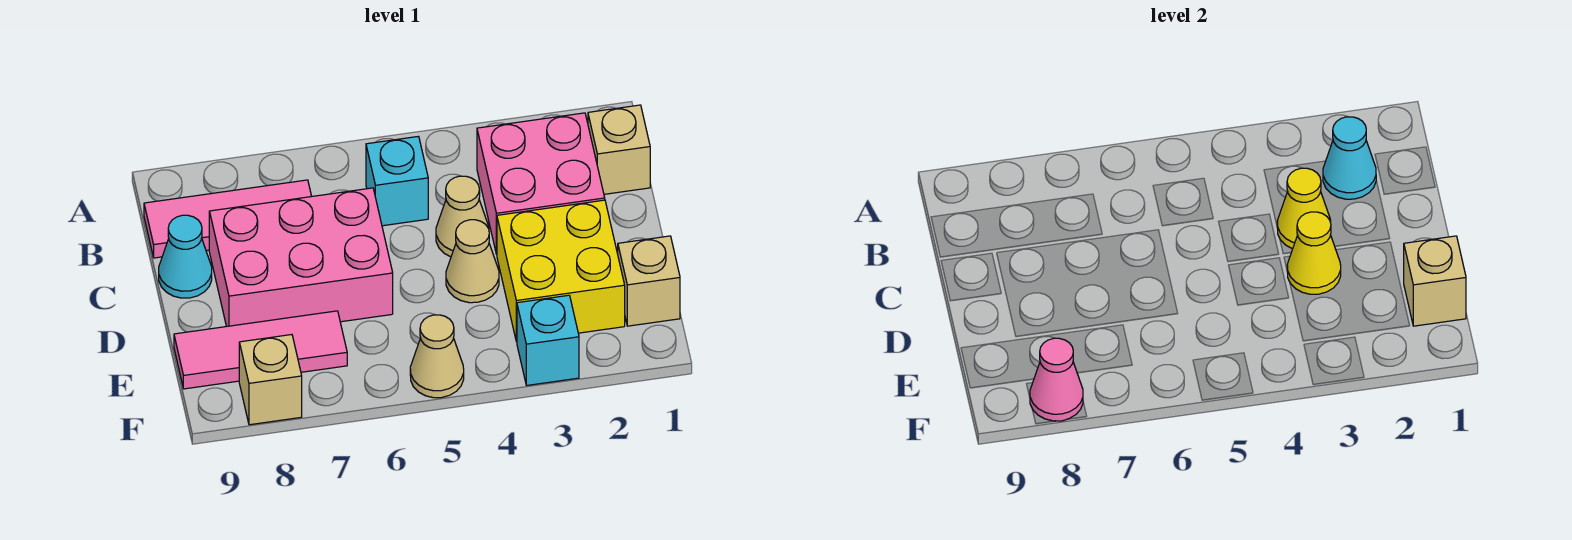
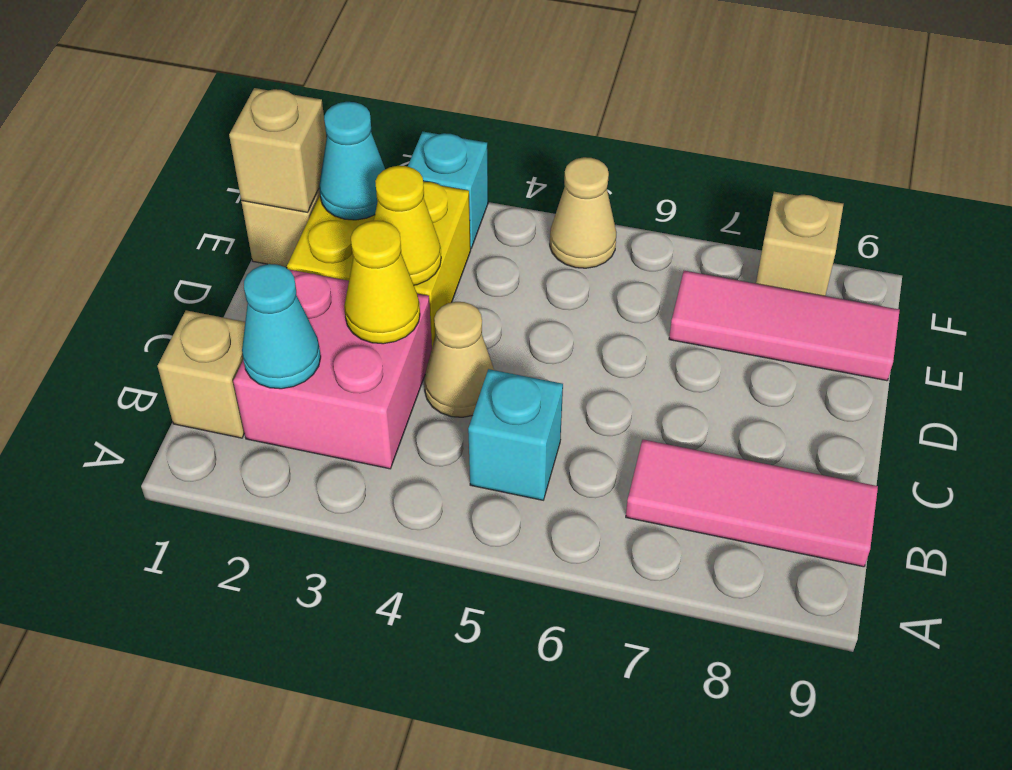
pink 2x3 brick [209,188,393,326] -> none
cyan 1x1 cone [159,215,212,298] -> cyan 1x1 cone moved to [319,102,385,220]
tan 1x1 cone [446,220,499,303] -> none
pink 1x1 cone [1030,338,1083,421] -> none

